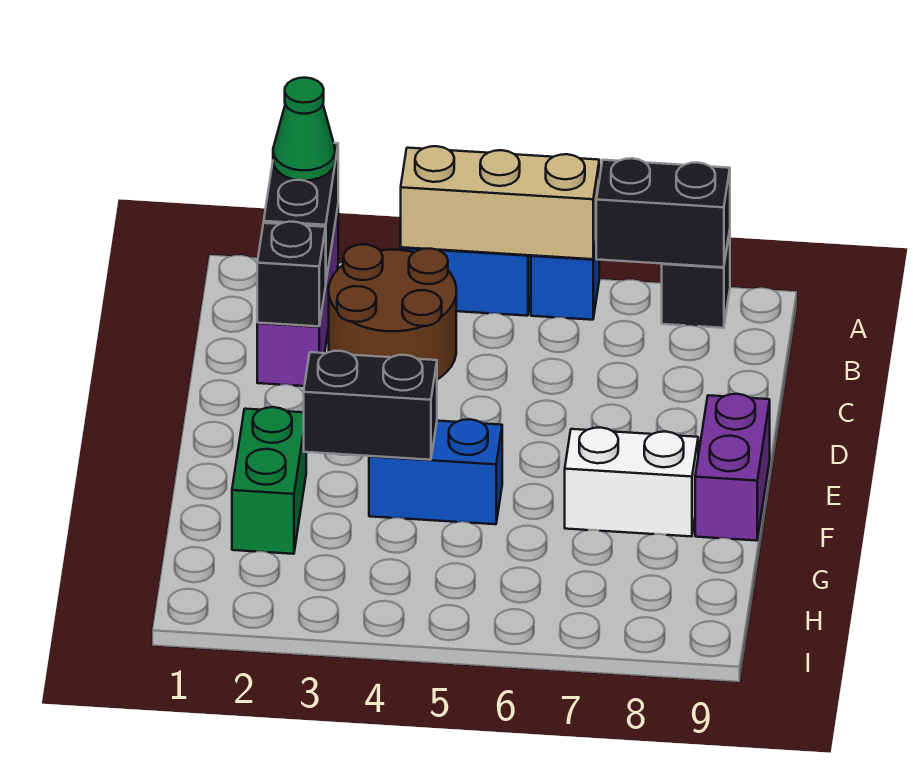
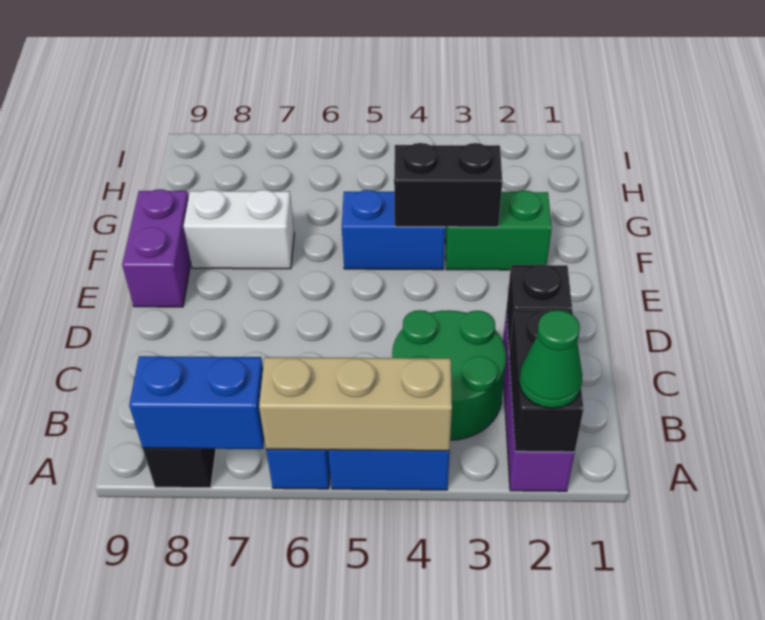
black 1x2 brick [596,158,730,267] -> blue 1x2 brick [129,356,264,449]
brown 2x2 round brick [329,244,456,379] -> green 2x2 round brick [392,310,506,440]
green 1x2 brick [232,407,306,554] -> green 1x2 brick turned to [445,191,552,270]

